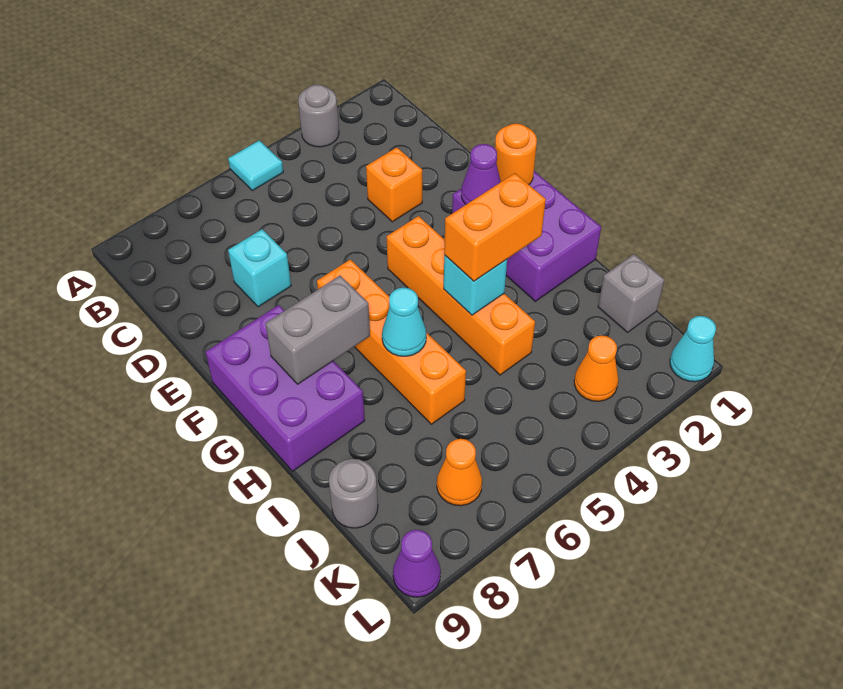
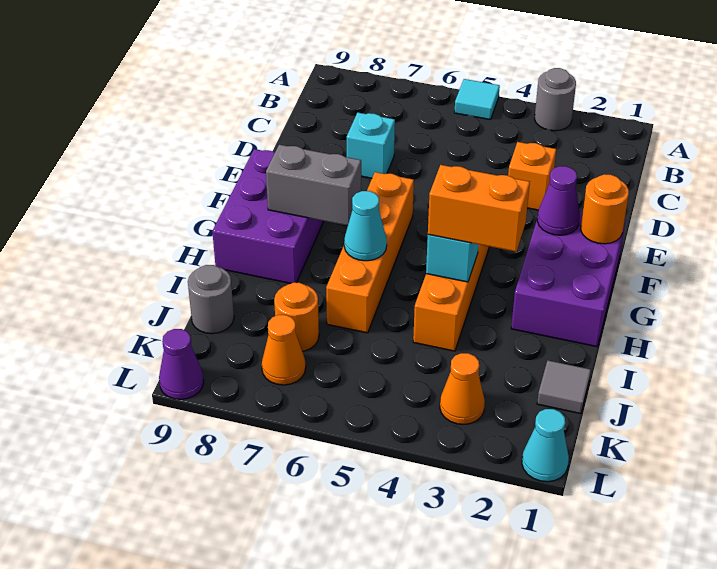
grey 1x1 brick [598,254,664,332] -> grey 1x1 tile [537,361,591,414]
none -> orange 1x1 round brick [274,283,319,351]

